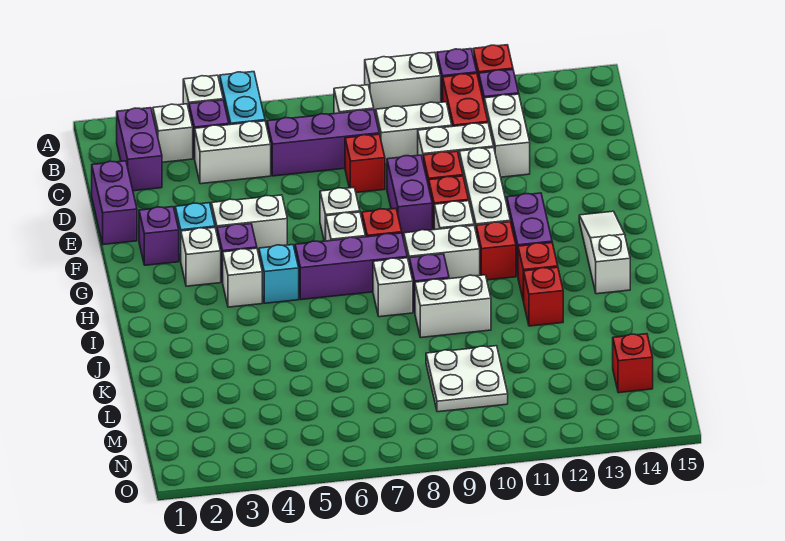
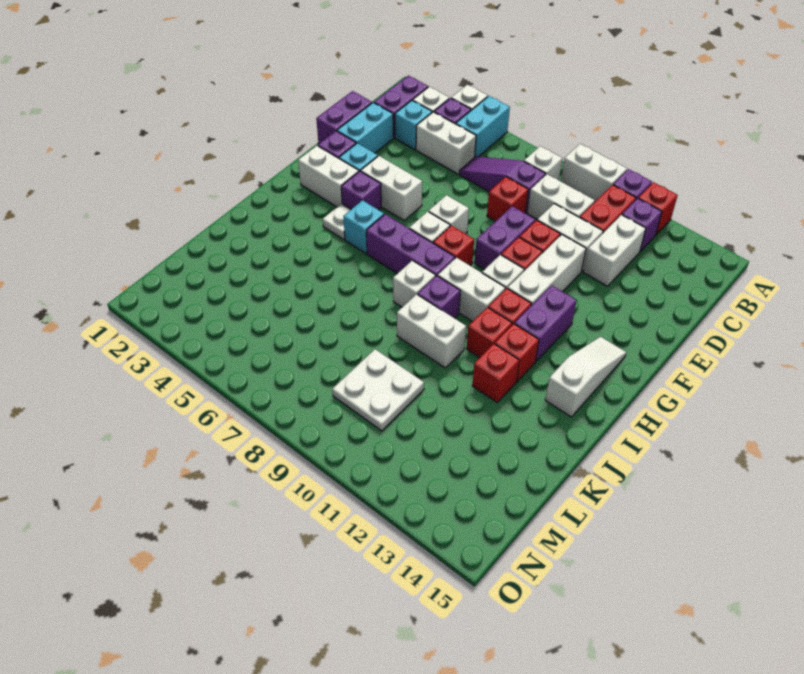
none -> cyan 1x1 brick [395,100,432,150]
purple 1x3 brick [267,109,379,176] -> purple 1x3 slope [459,156,546,213]
none -> cyan 1x2 brick [337,103,393,153]
white 1x1 brick [181,227,221,286] -> white 1x2 brick [298,146,359,207]
white 1x1 brick [223,248,262,307] -> white 1x1 plate [323,204,351,240]
red 1x1 brick [613,334,653,393] -> red 1x1 brick moved to [467,307,512,358]

